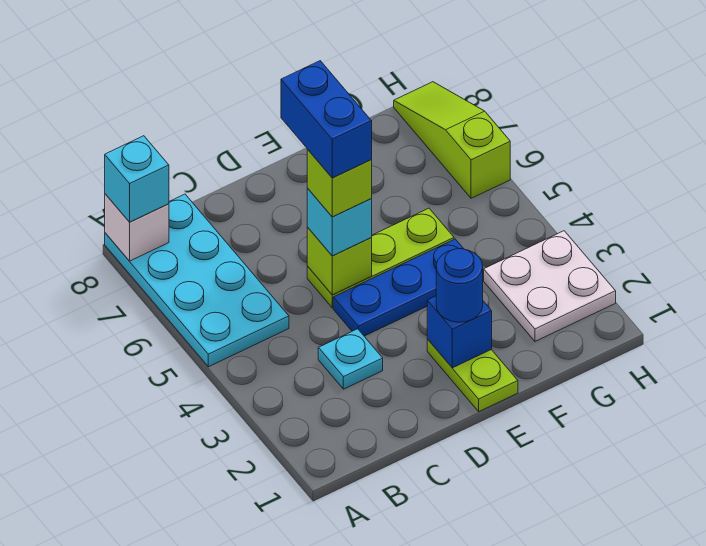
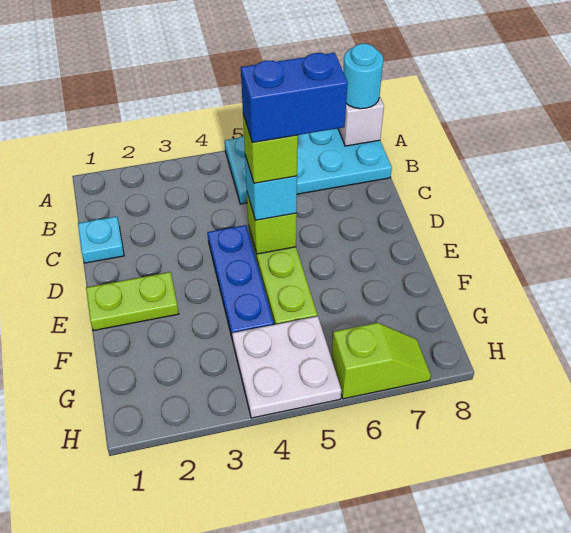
cyan 1x1 brick [105,136,169,222] -> cyan 1x1 round brick [343,44,383,109]
cyan 1x1 plate [318,329,383,389] -> cyan 1x1 plate moved to [78,217,124,263]
blue 1x1 brick [427,296,492,368] -> none
blue 1x1 round brick [436,249,483,322] -> none
white 2x2 plate [484,231,616,341] -> white 2x2 plate moved to [232,316,341,418]
lime 1x3 slope [394,82,510,198] -> lime 1x2 slope [331,323,431,399]

